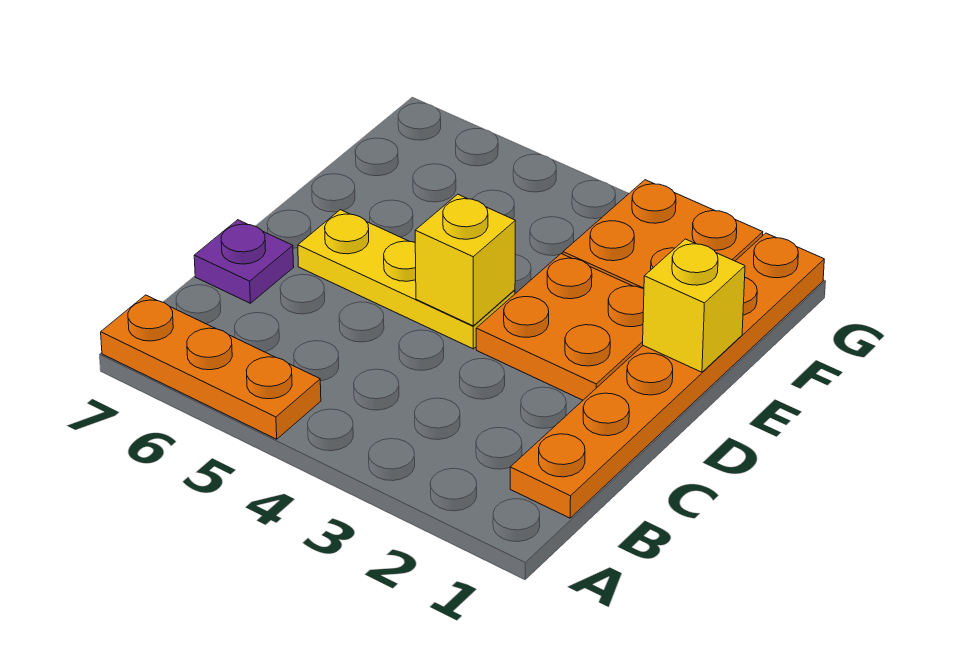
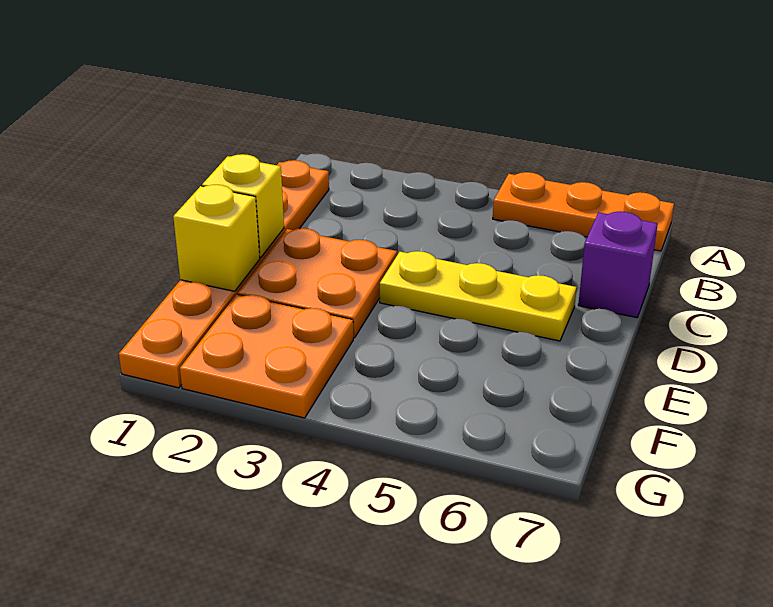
purple 1x1 plate [194,220,294,303] -> purple 1x1 brick [578,211,658,318]
yellow 1x1 brick [415,194,515,326] -> yellow 1x1 brick moved to [202,154,284,258]

